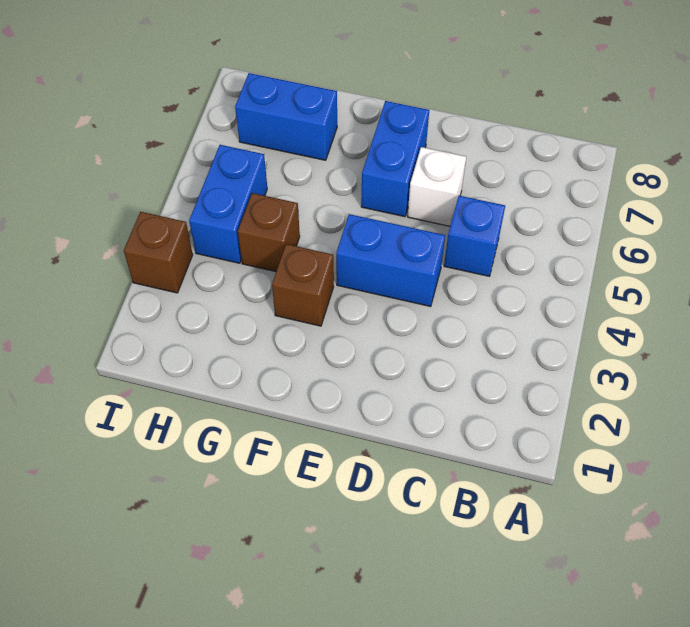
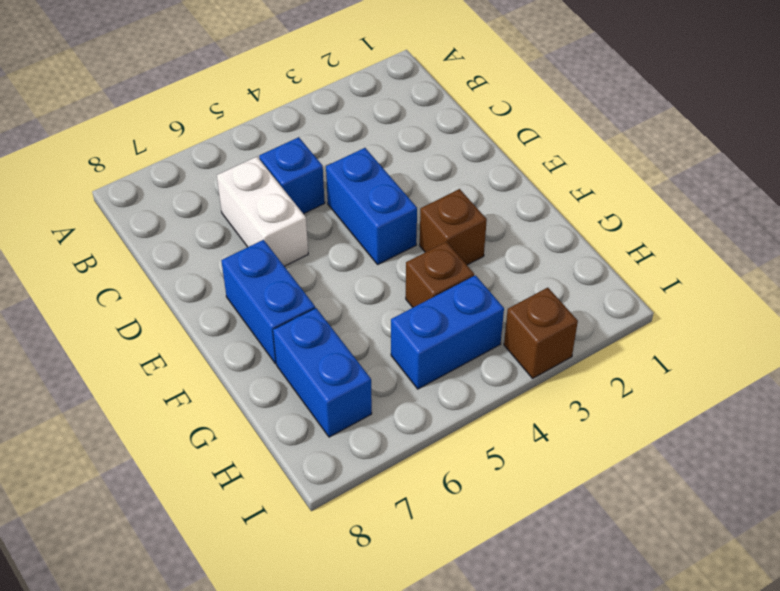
white 1x1 brick [408,147,466,226] -> white 1x2 brick [217,157,308,266]
blue 1x2 brick [361,101,429,217] -> blue 1x2 brick turned to [221,240,315,364]

